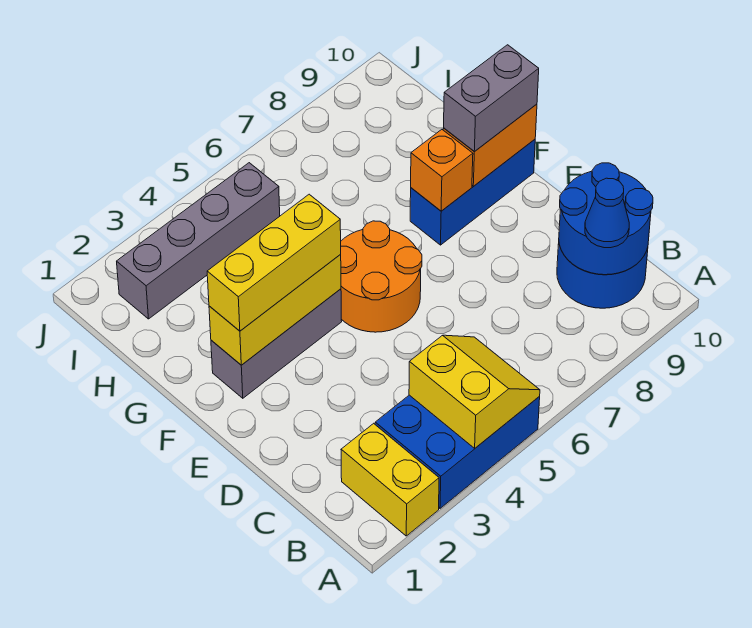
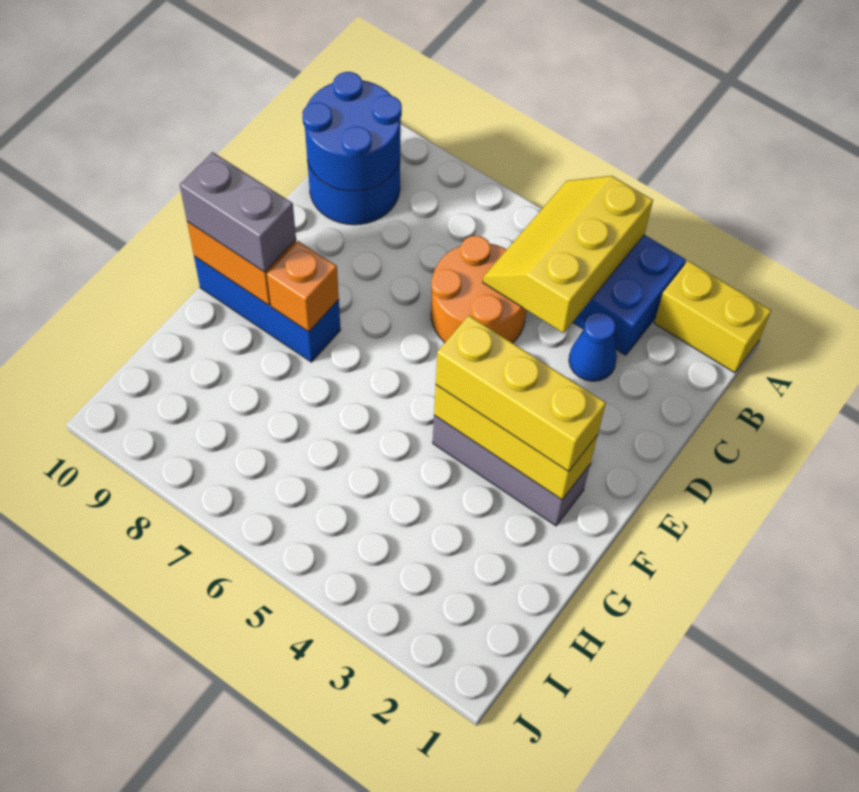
yellow 1x2 brick [341,423,439,536] -> yellow 1x2 brick turned to [654,261,771,373]
yellow 2x2 slope [409,335,540,448] -> yellow 2x3 slope [483,176,653,333]
blue 1x1 cone [585,178,629,248] -> blue 1x1 cone moved to [569,312,617,381]
orange 2x2 round brick [341,221,422,332] -> orange 2x2 round brick moved to [431,236,527,343]
grey 1x4 brick [117,163,280,319] -> none

